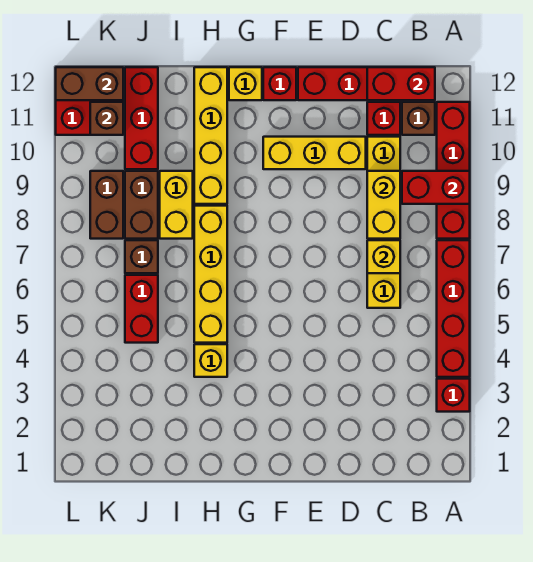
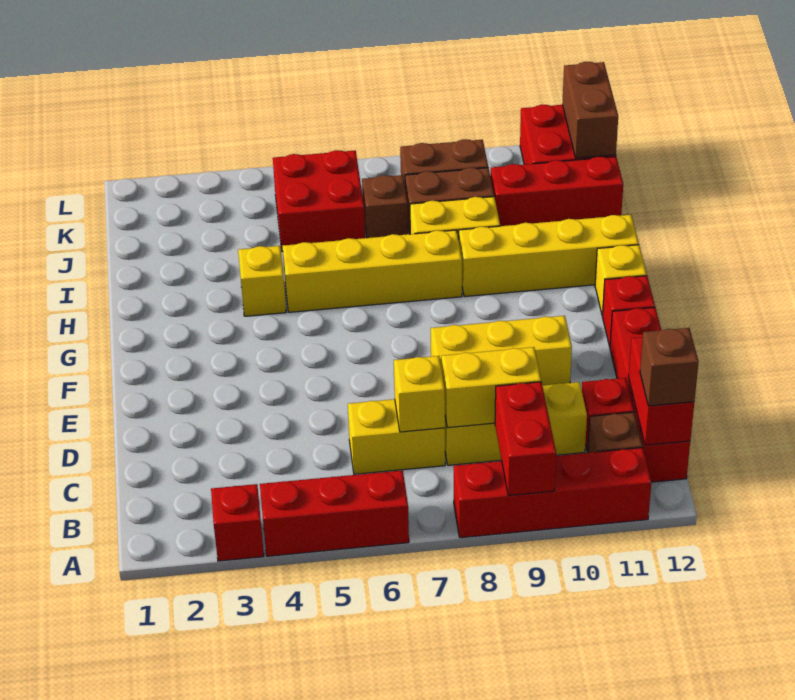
red 1x4 brick [437,240,470,377] -> red 1x3 brick [260,470,409,556]
yellow 1x3 brick [263,137,366,169] -> yellow 1x3 brick turned to [431,316,572,385]
red 1x2 brick [125,275,158,343] -> red 2x2 brick [273,150,365,252]
brown 1x1 brick [90,102,123,135] -> brown 1x1 brick moved to [640,328,699,406]

